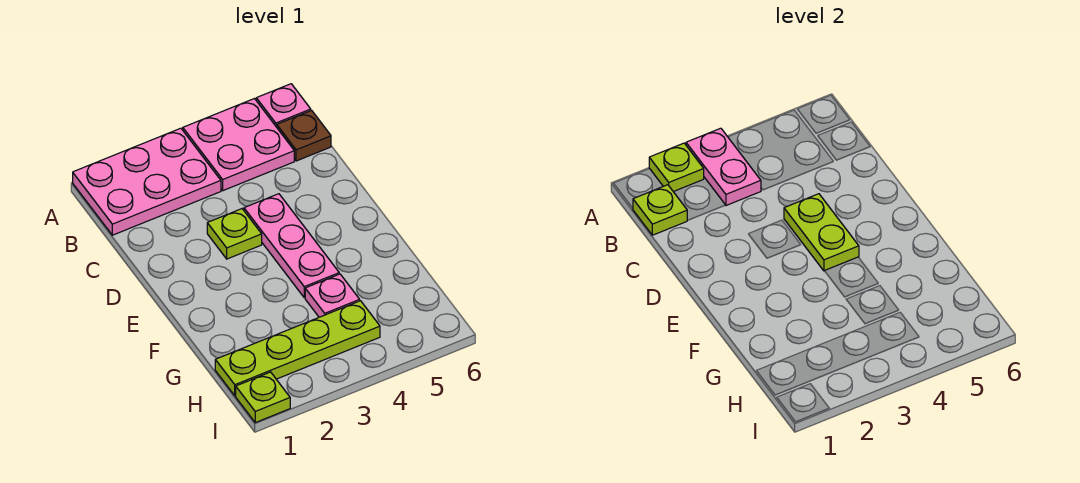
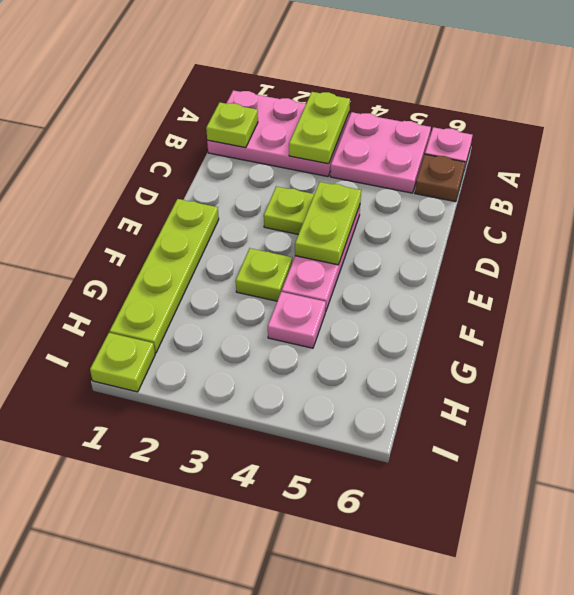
lime 1x1 plate [649,143,704,192] -> lime 1x1 plate moved to [236,248,292,301]
pink 1x2 plate [686,128,761,205] -> lime 1x2 plate [289,92,350,164]
lime 1x4 plate [215,301,380,396] -> lime 1x4 plate turned to [110,199,219,353]

